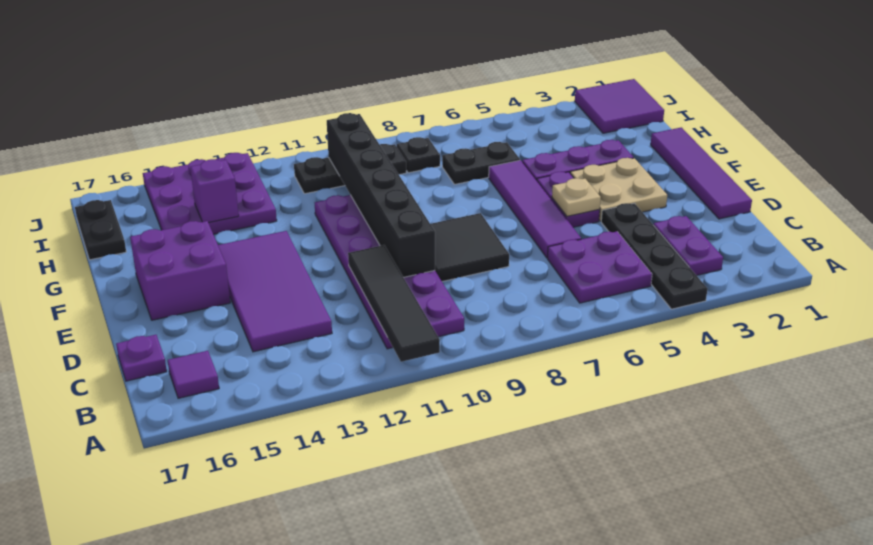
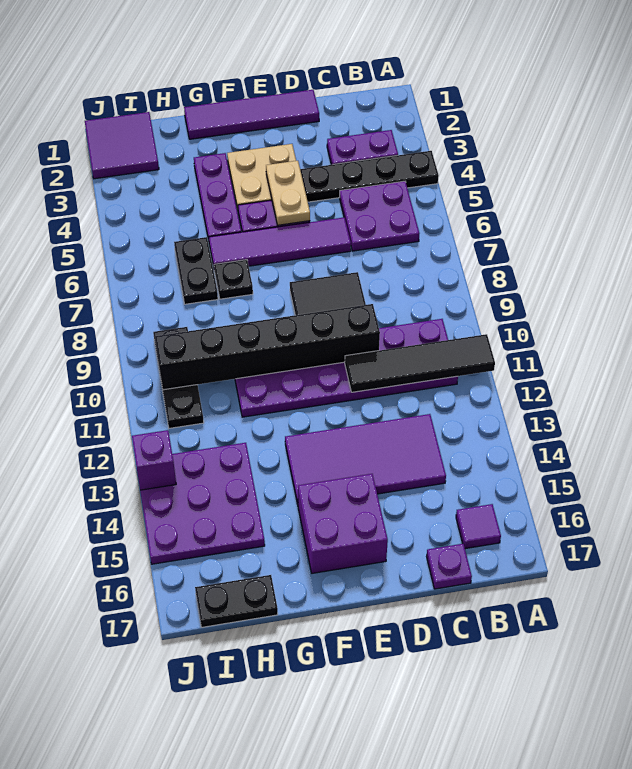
tan 1x1 plate [552,178,601,216] -> tan 1x2 plate [266,161,310,225]
purple 1x1 brick [190,159,239,223] -> purple 1x1 brick moved to [132,430,176,490]
black 1x1 plate [397,137,440,173] -> black 1x1 plate moved to [214,260,253,299]

